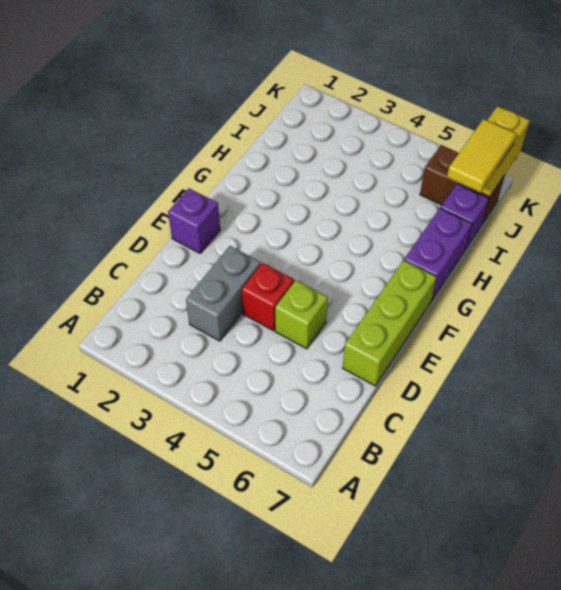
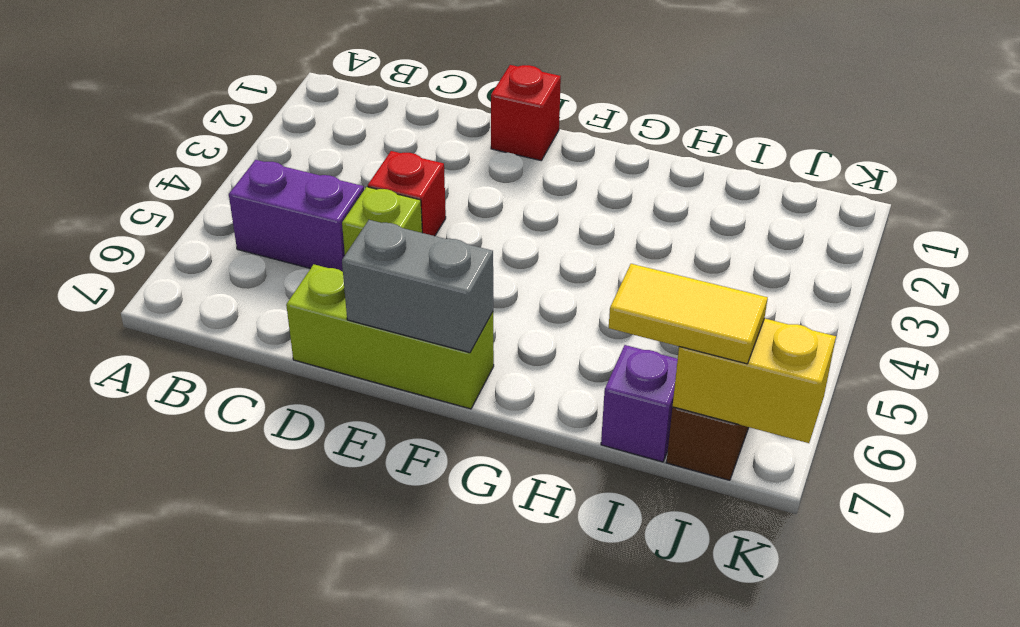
grey 1x2 brick [186,246,261,341] -> grey 1x2 brick moved to [342,220,493,353]
purple 1x1 brick [168,188,220,253] -> red 1x1 brick [491,65,561,160]
purple 1x2 brick [404,208,472,301] -> purple 1x2 brick moved to [229,160,364,272]

